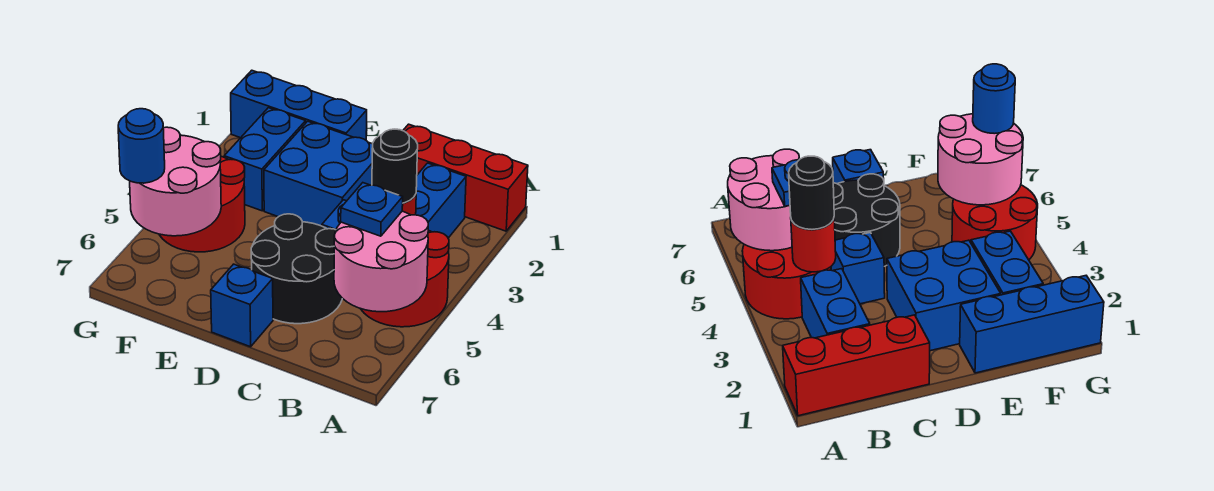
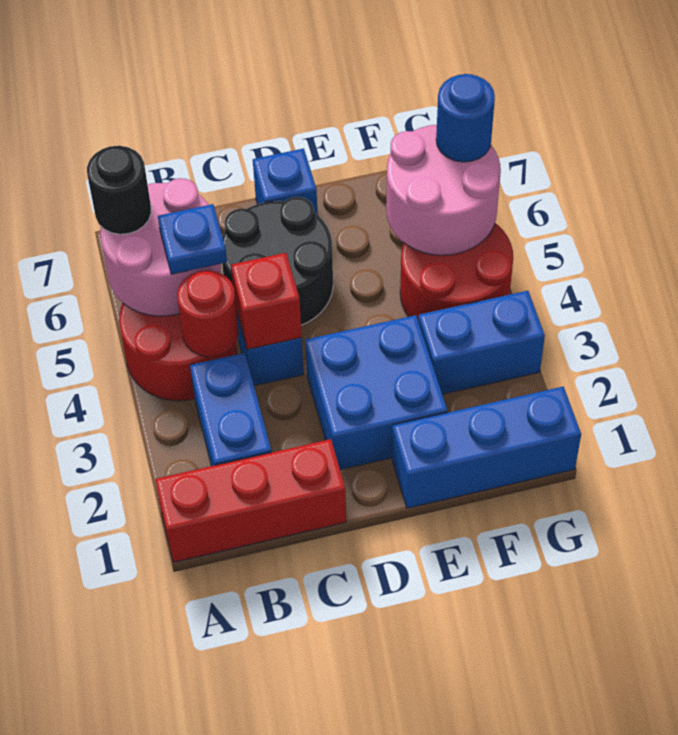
black 1x1 round brick [372,129,418,203] -> black 1x1 round brick moved to [87,146,151,234]
none -> red 1x1 brick [231,253,302,349]
blue 1x2 brick [224,108,306,211] -> blue 1x2 brick turned to [419,291,545,394]

